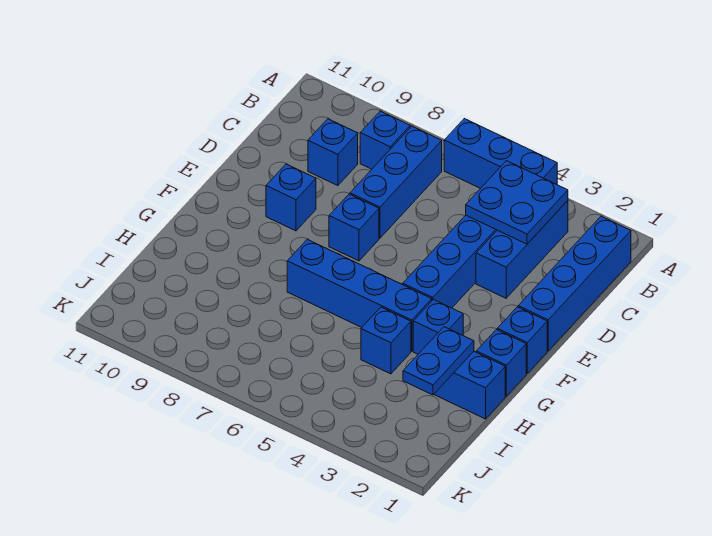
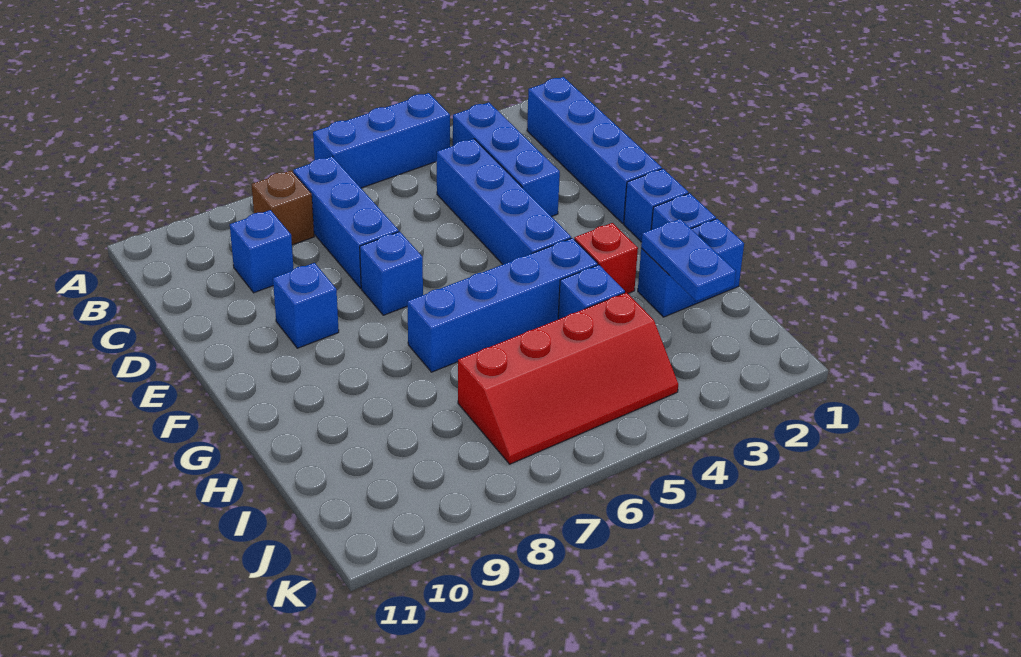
blue 2x2 plate [466,161,568,244] -> none
blue 1x1 brick [360,111,410,169] -> brown 1x1 brick [252,171,314,245]
blue 1x1 brick [413,300,463,354] -> red 1x1 brick [574,223,638,293]
none -> red 2x4 slope [458,292,678,464]

